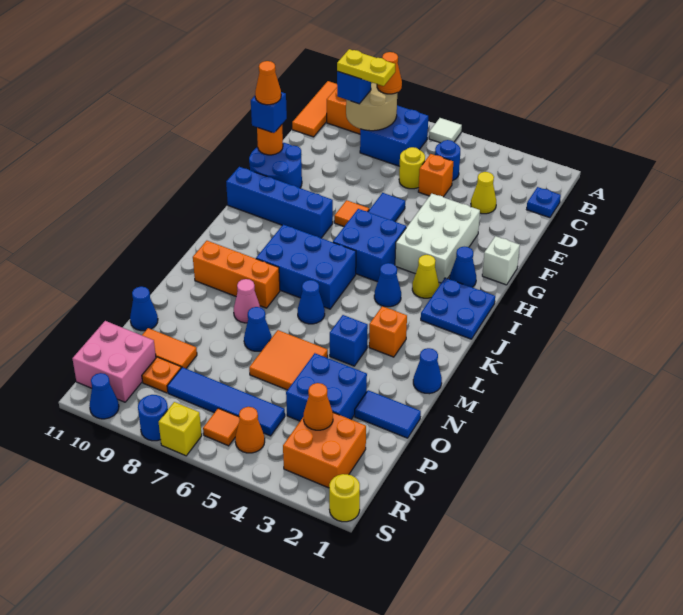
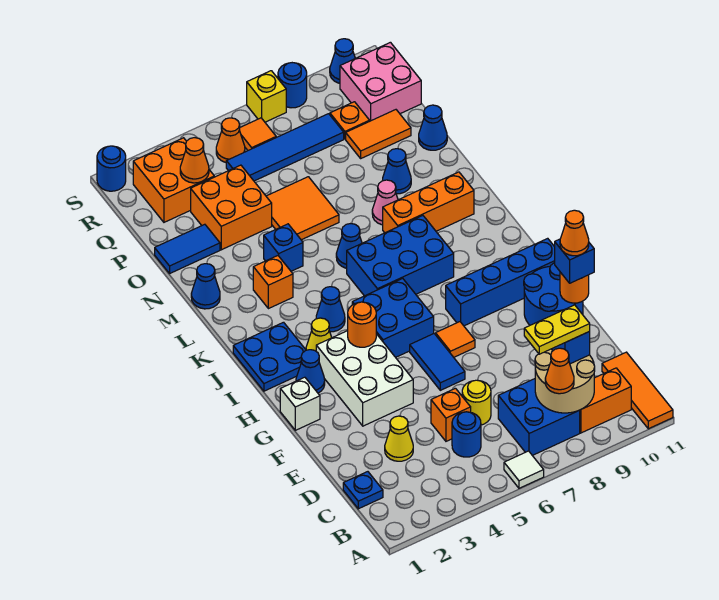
none -> orange 1x1 round brick [348,302,376,347]
blue 1x1 cone [244,307,272,351] -> blue 1x1 cone moved to [383,149,411,194]
blue 2x2 brick [286,353,367,421] -> orange 2x2 brick [191,165,272,250]
yellow 1x1 round brick [329,474,360,522] -> blue 1x1 round brick [97,146,126,191]

